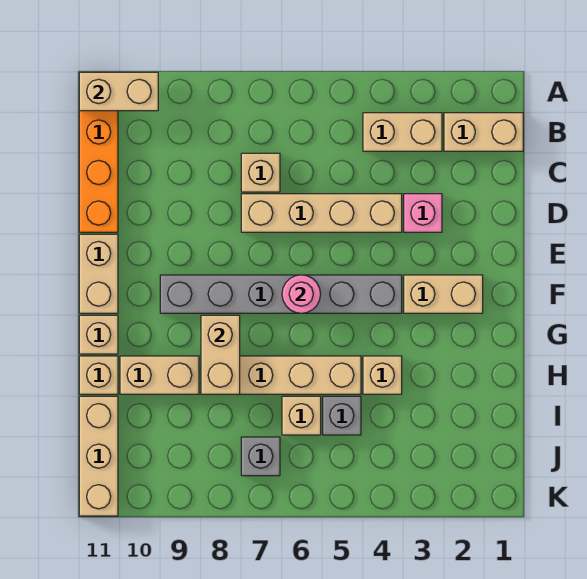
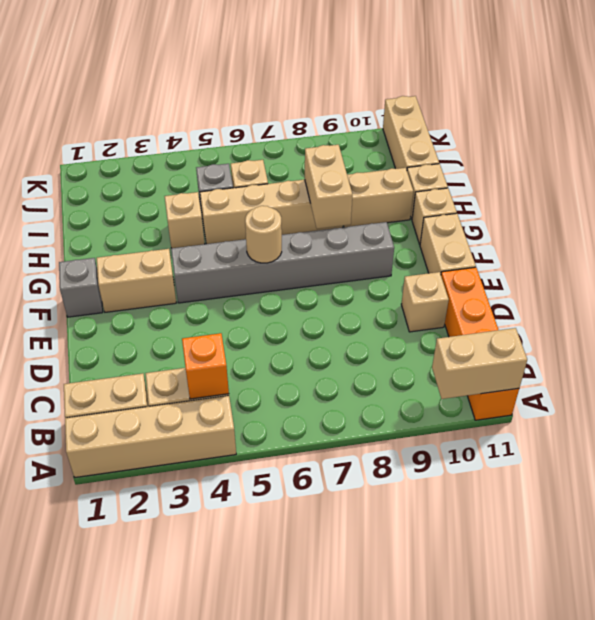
none -> orange 1x1 brick [182,333,229,399]
tan 1x1 brick [241,153,280,192] -> tan 1x1 brick moved to [401,272,449,332]
pink 1x1 brick [404,194,442,232] -> none
tan 1x4 brick [241,194,402,232] -> tan 1x4 brick moved to [65,396,236,477]
pink 1x1 round brick [282,275,321,313] -> tan 1x1 round brick [245,206,282,263]
grey 1x1 brick [241,437,280,476] -> grey 1x1 brick moved to [59,258,103,317]

